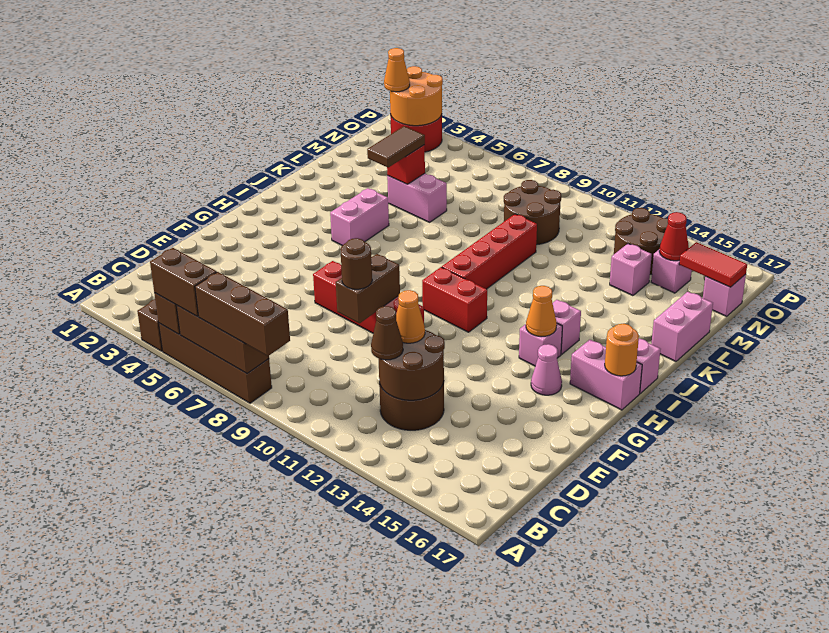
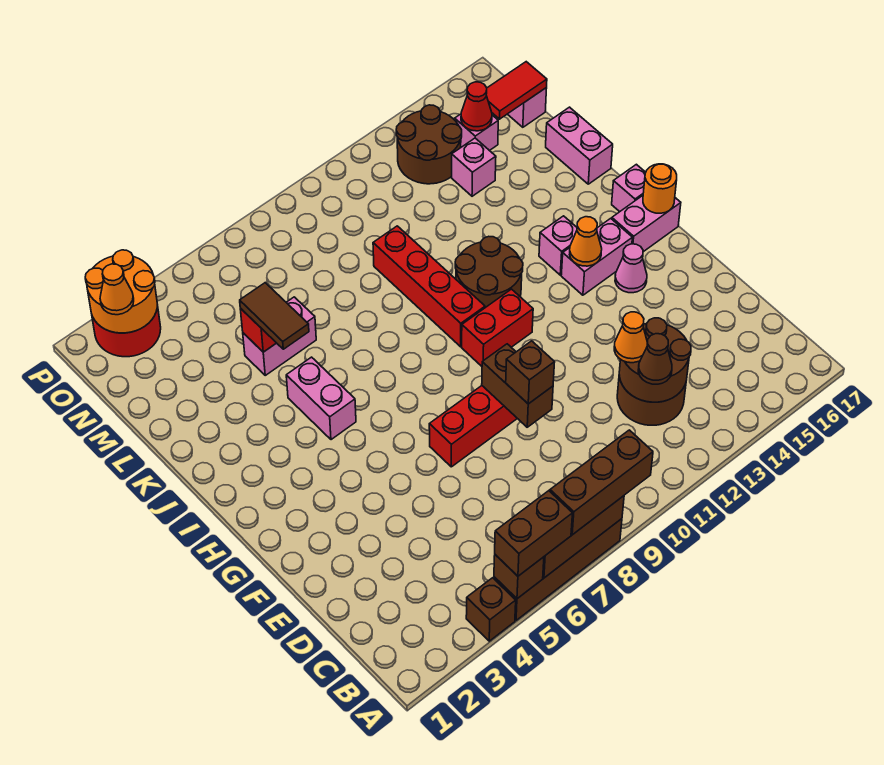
brown 1x1 round brick [340,238,372,289] -> brown 1x1 brick [506,341,555,404]
pink 1x1 brick [519,324,562,366] -> pink 1x2 brick [561,218,632,295]
brown 2x2 round brick [504,180,561,245] -> brown 2x2 round brick moved to [455,236,523,308]

